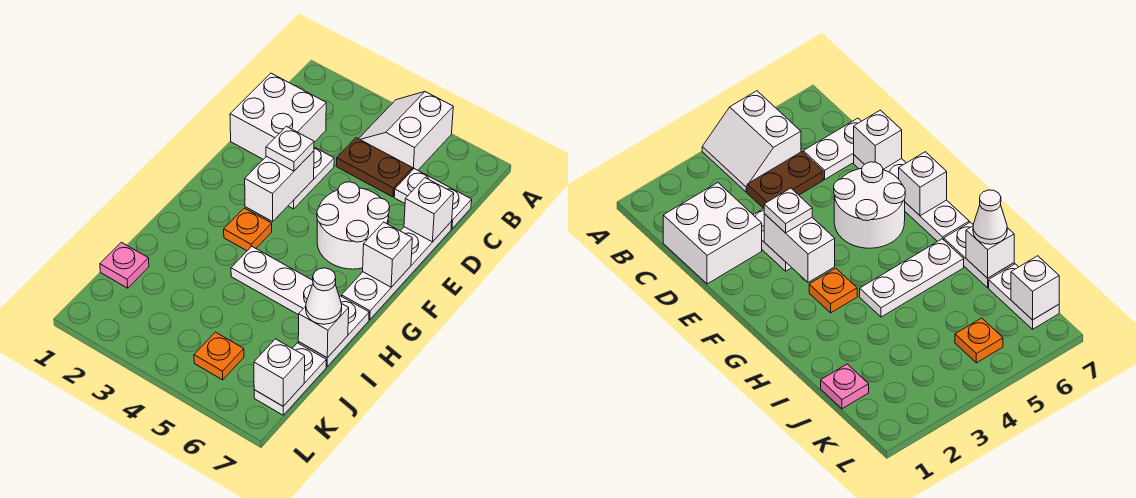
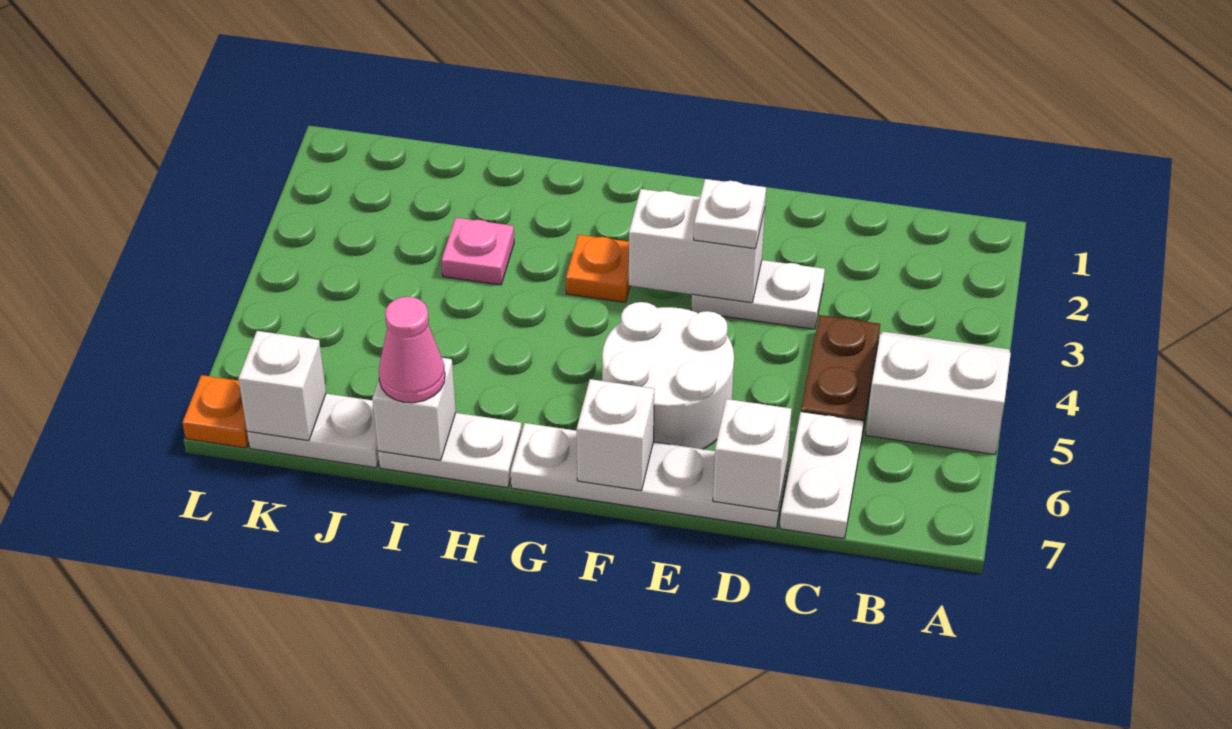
white 2x2 brick [230,73,326,159] -> none
white 1x3 plate [231,246,313,315] -> none
white 1x1 cone [306,268,342,324] -> pink 1x1 cone [379,297,445,403]
pink 1x1 plate [100,242,149,288] -> pink 1x1 plate moved to [442,218,514,285]
orange 1x1 plate [194,332,244,380] -> orange 1x1 plate moved to [182,375,249,448]

